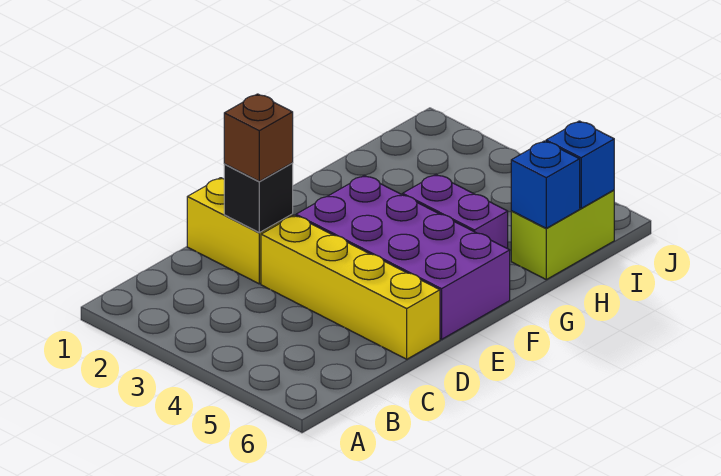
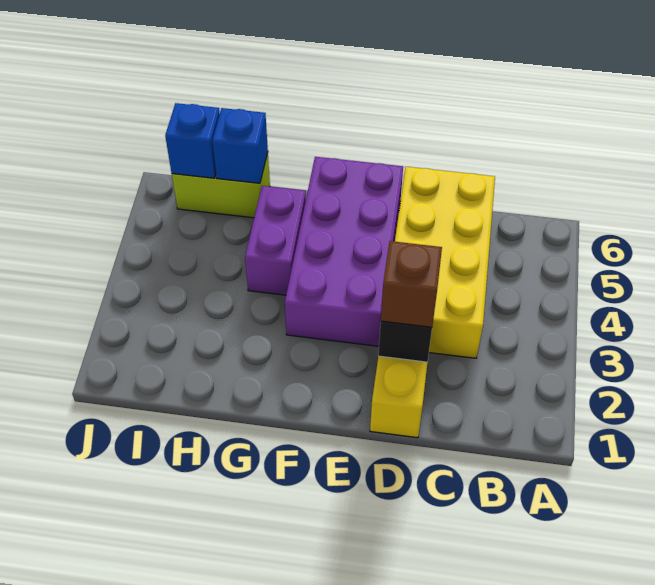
yellow 1x4 brick [261,215,440,359] -> yellow 2x4 brick [395,167,495,358]

